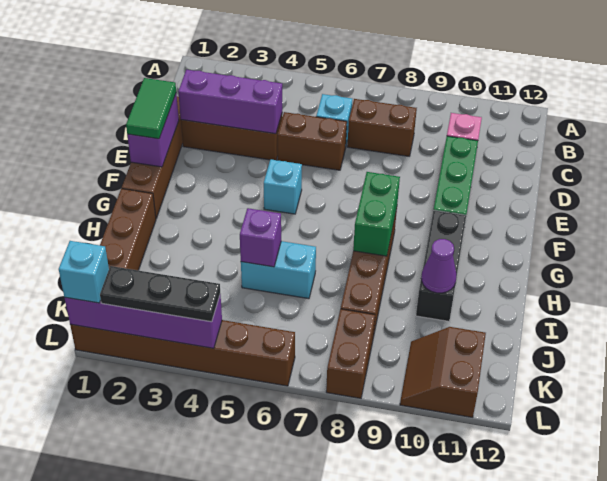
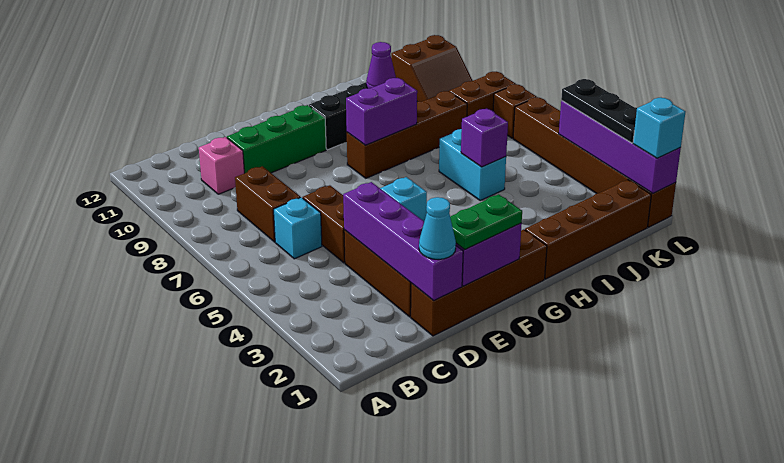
none -> cyan 1x1 cone [419,197,456,259]
purple 1x3 brick [178,70,282,134] -> purple 1x4 brick [343,182,463,301]
green 1x2 tile [126,78,176,139] -> green 1x2 plate [450,194,522,250]
green 1x2 brick [353,172,400,256] -> purple 1x2 brick [346,78,417,145]
none -> brown 1x1 brick [493,84,537,138]

